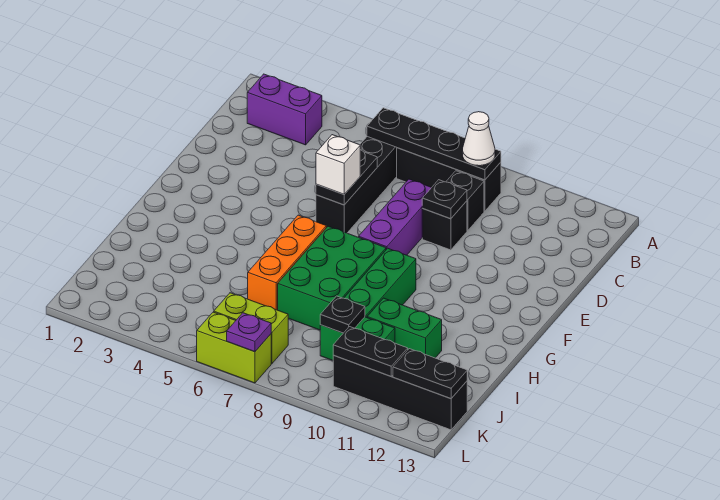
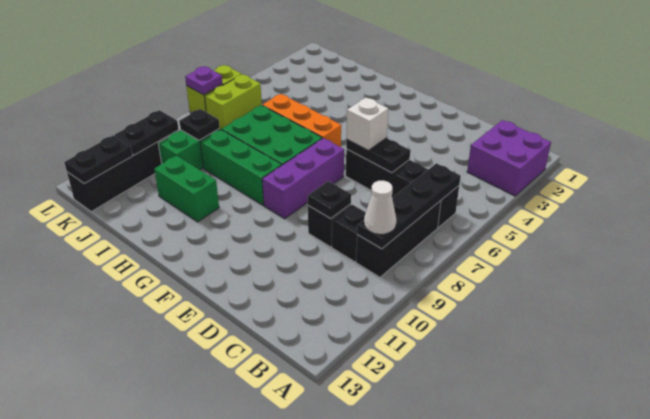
purple 1x2 brick [247,74,322,145] -> purple 2x2 brick [467,120,551,196]
purple 1x3 brick [359,179,432,255] -> purple 1x3 brick turned to [262,138,344,219]
green 1x2 brick [367,298,442,358] -> green 1x2 brick turned to [154,155,219,222]

